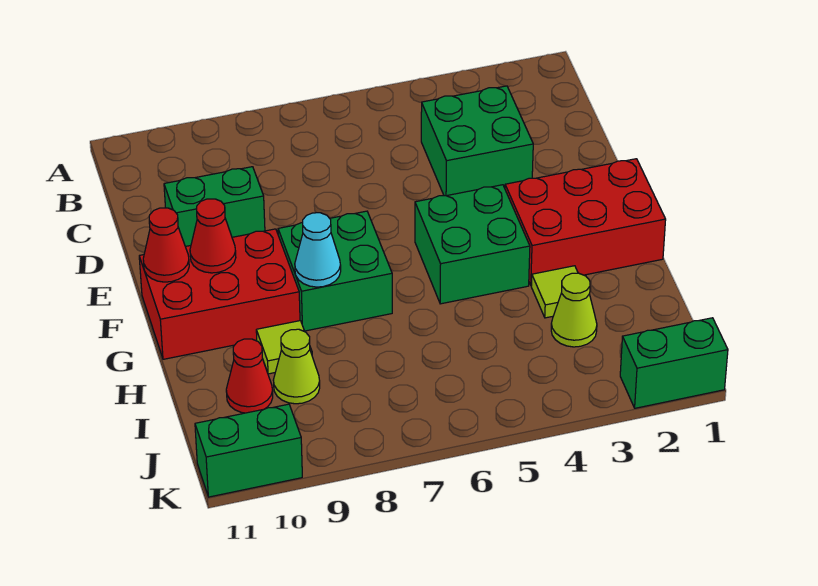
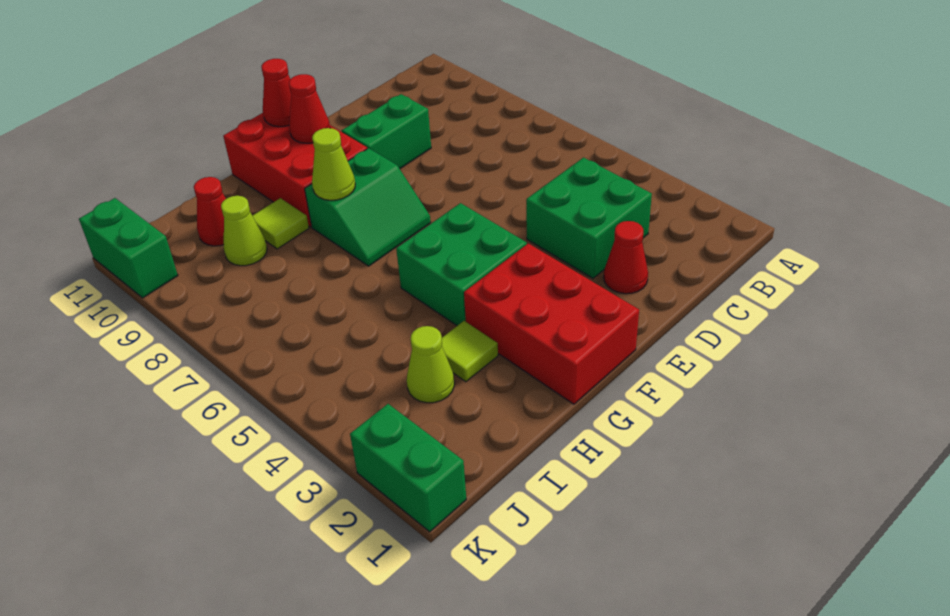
none -> red 1x1 cone [604,221,648,294]
green 1x2 brick [164,167,265,246] -> green 1x2 brick turned to [342,94,431,169]
green 2x2 brick [278,211,392,331] -> green 2x2 slope [305,148,431,266]
cyan 1x1 cone [295,213,341,287] -> lime 1x1 cone [312,128,355,200]

